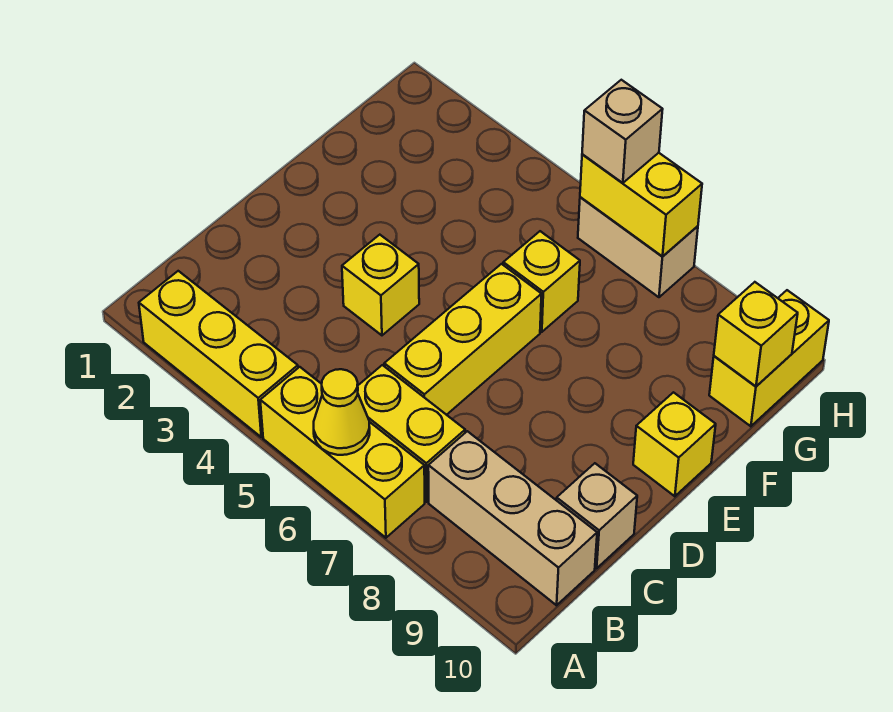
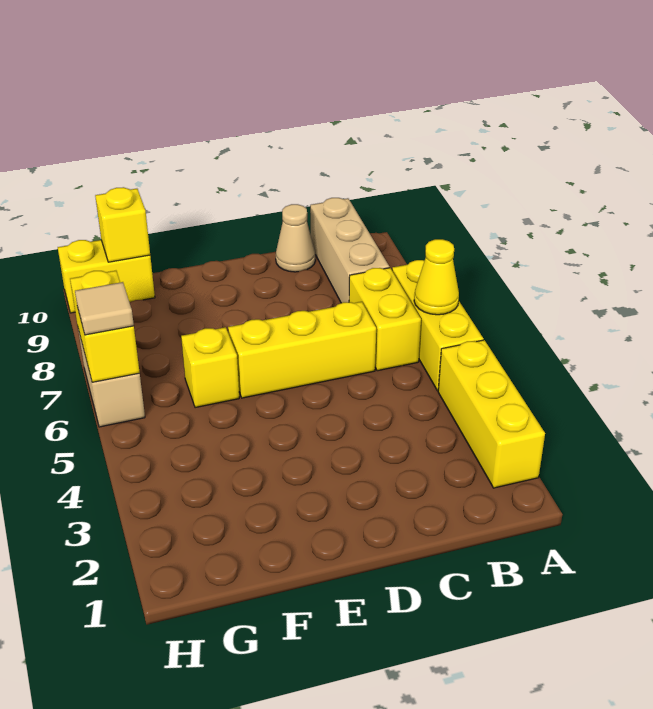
tan 1x1 brick [557,463,637,568] -> tan 1x1 cone [276,204,315,272]
yellow 1x1 brick [342,235,419,335] -> none
yellow 1x1 brick [633,392,716,496] -> none
tan 1x1 brick [582,80,663,183] -> tan 1x1 tile [75,282,134,335]

